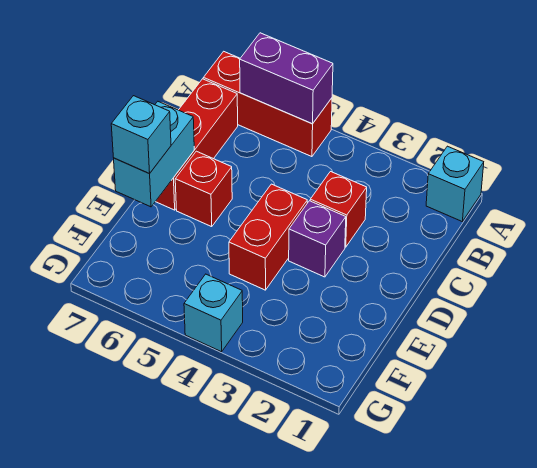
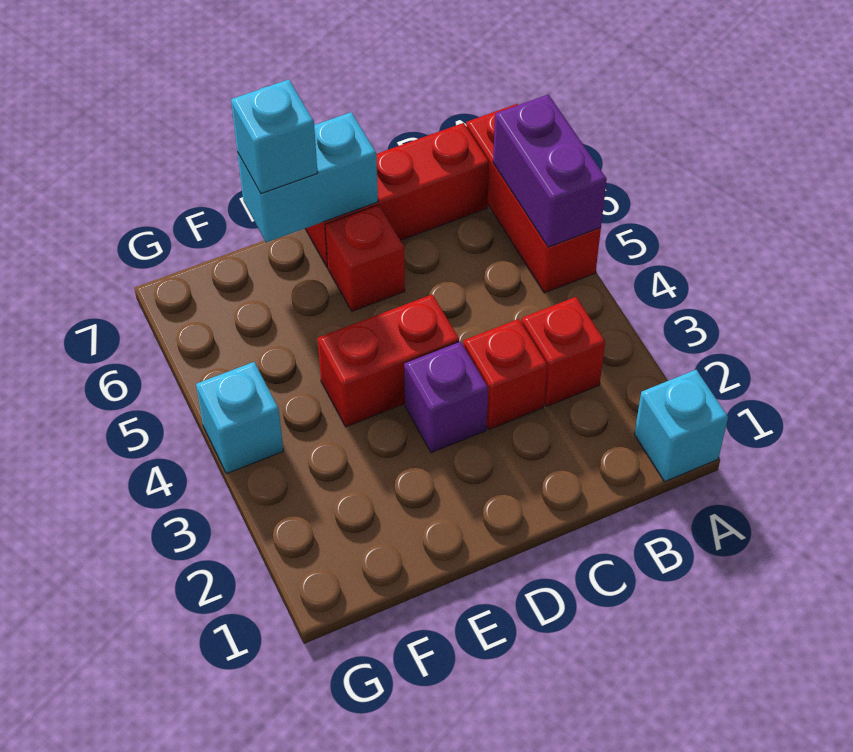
none -> red 1x1 brick [521,297,605,407]

